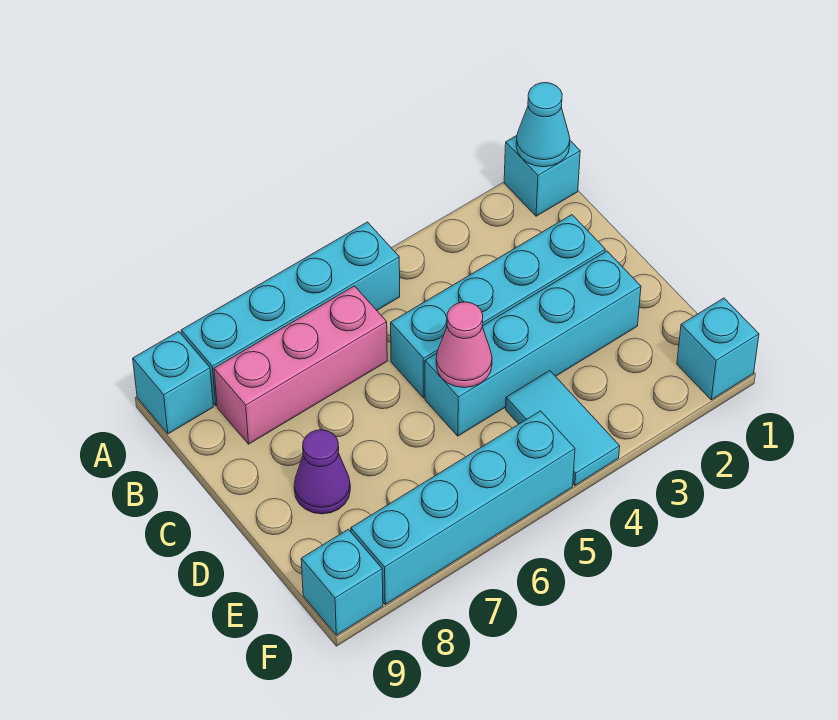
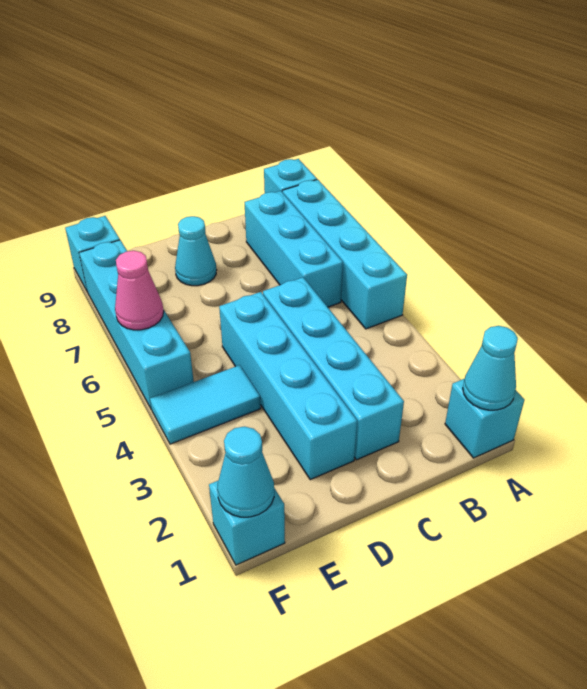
pink 1x3 brick [214,286,387,444] -> cyan 1x3 brick [244,191,343,307]
pink 1x1 cone [436,302,492,388] -> pink 1x1 cone moved to [115,251,163,330]
purple 1x1 cone [294,430,350,514] -> cyan 1x1 cone [175,216,217,286]
none -> cyan 1x1 cone [217,427,274,517]

